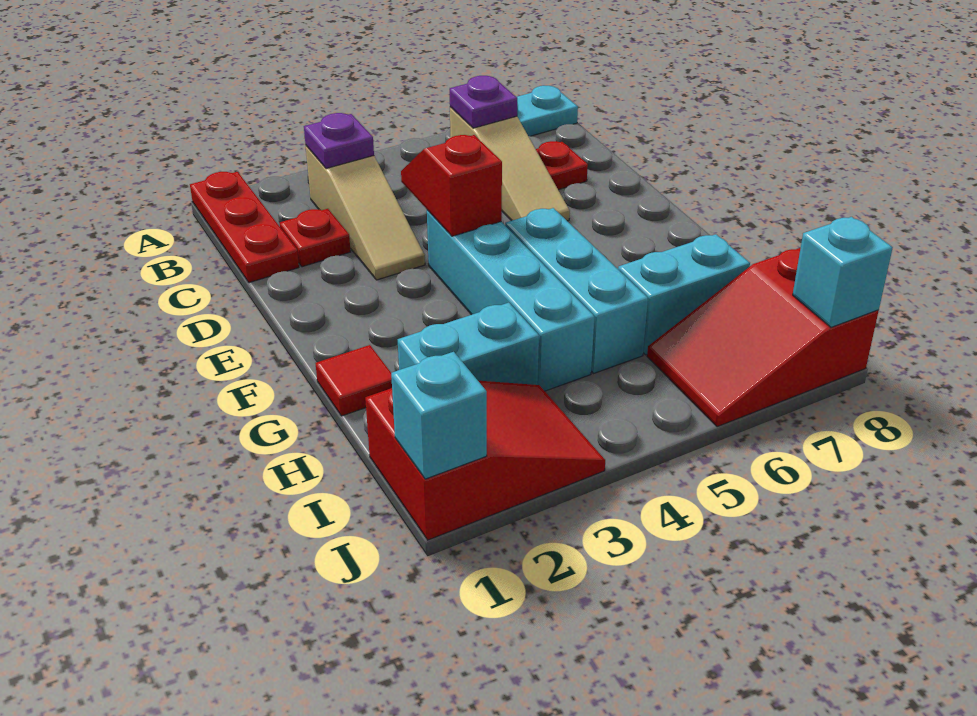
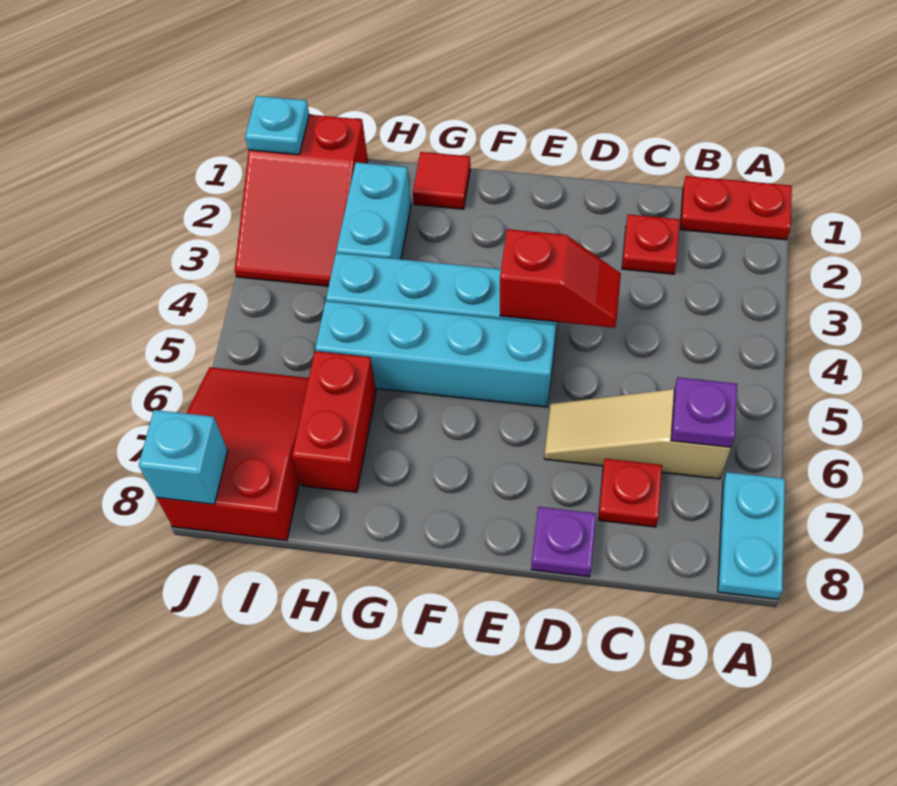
red 1x3 plate [190,172,299,283] -> red 1x2 plate [680,176,792,240]
tan 1x3 slope [306,146,425,280] -> none
purple 1x1 plate [304,113,374,168] -> purple 1x1 plate moved to [531,507,596,577]
cyan 1x3 brick [505,208,648,373] -> cyan 1x4 brick [315,301,556,407]
cyan 1x2 brick [618,234,750,355] -> red 1x2 brick [292,351,376,492]
cyan 1x1 brick [391,352,487,479] -> cyan 1x1 plate [245,96,309,155]

